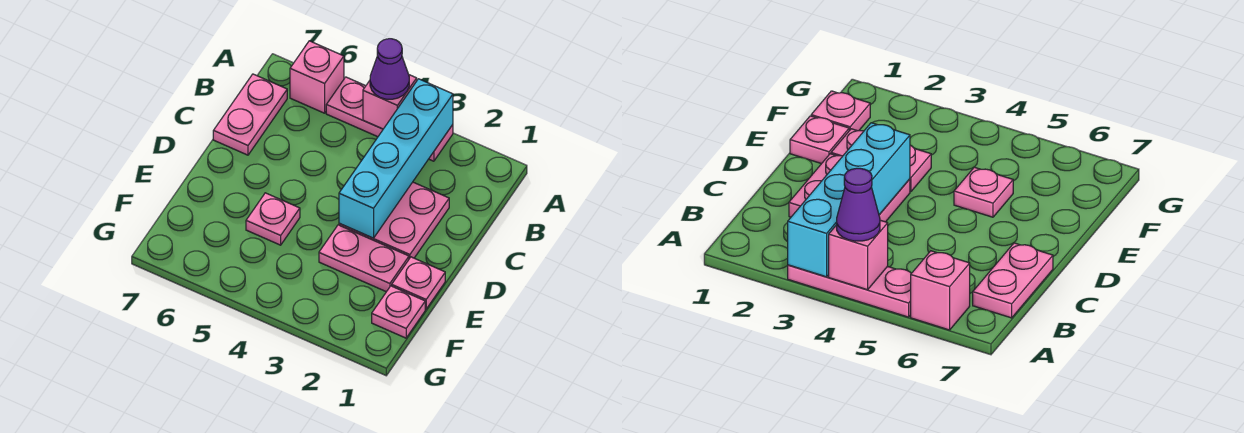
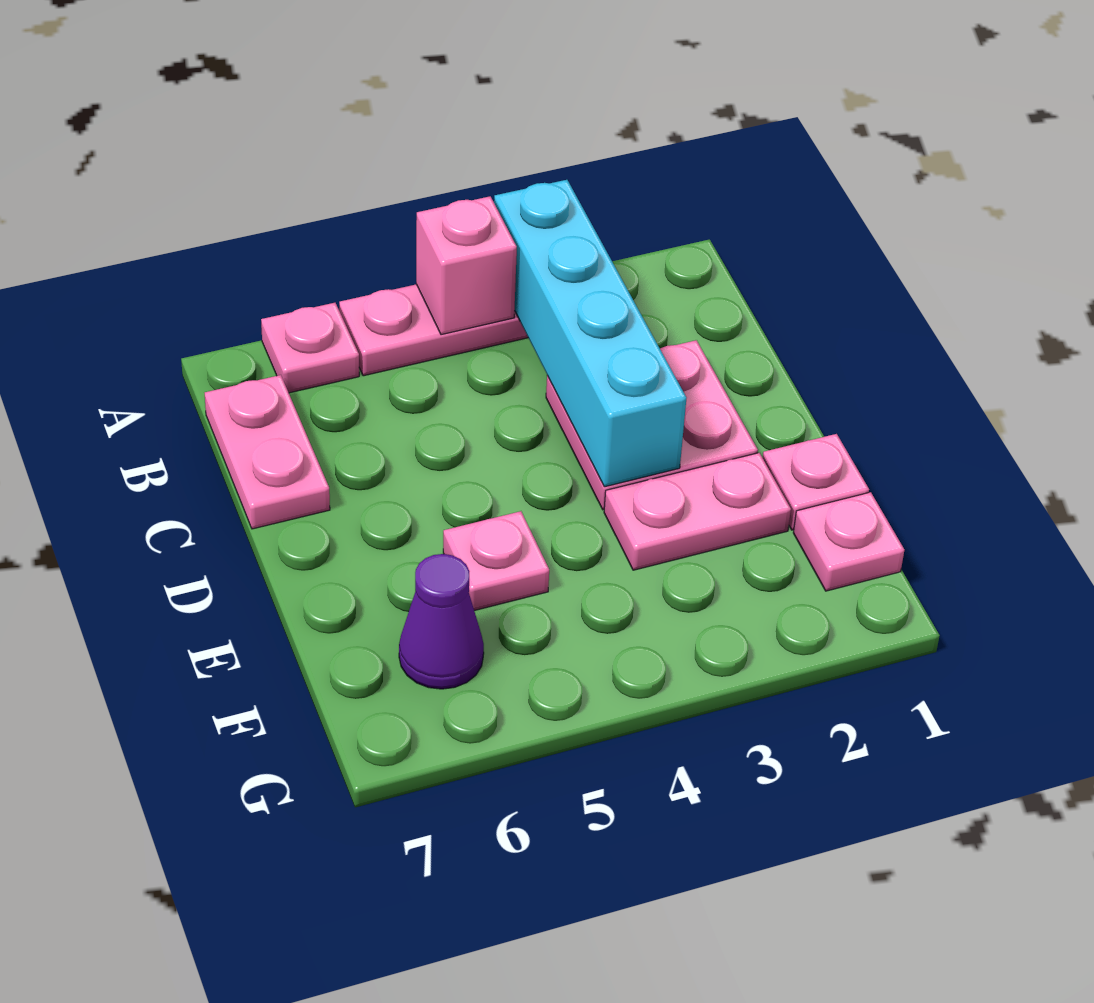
purple 1x1 cone [370,39,409,99] -> purple 1x1 cone moved to [399,554,484,689]
pink 1x1 brick [290,41,344,113] -> pink 1x1 plate [261,303,359,393]

